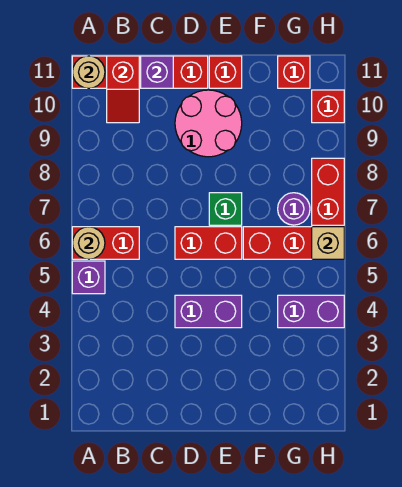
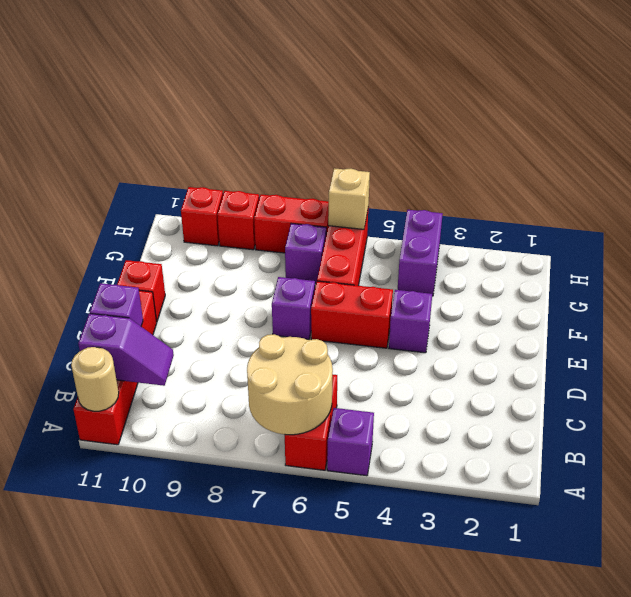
tan 1x1 round brick [72,227,105,259] -> tan 2x2 round brick [247,334,333,435]
red 1x2 slope [107,56,139,123] -> purple 1x2 slope [78,313,174,386]
purple 1x2 brick [175,295,242,328] -> purple 1x1 brick [389,290,432,353]
red 1x2 brick [175,227,242,259] -> red 1x2 brick turned to [311,281,393,348]
pink 2x2 round brick [175,90,242,157] -> none
green 1x1 brick [209,193,242,225] -> purple 1x1 brick [272,277,315,339]
purple 1x1 round brick [278,193,310,225] -> purple 1x1 brick [285,223,326,283]
red 1x1 brick [278,56,310,88] -> red 1x1 brick moved to [217,191,259,250]

